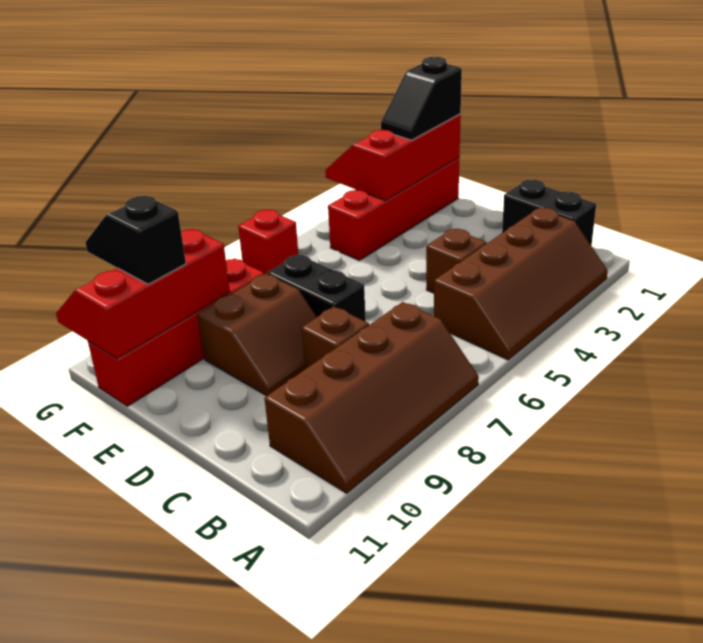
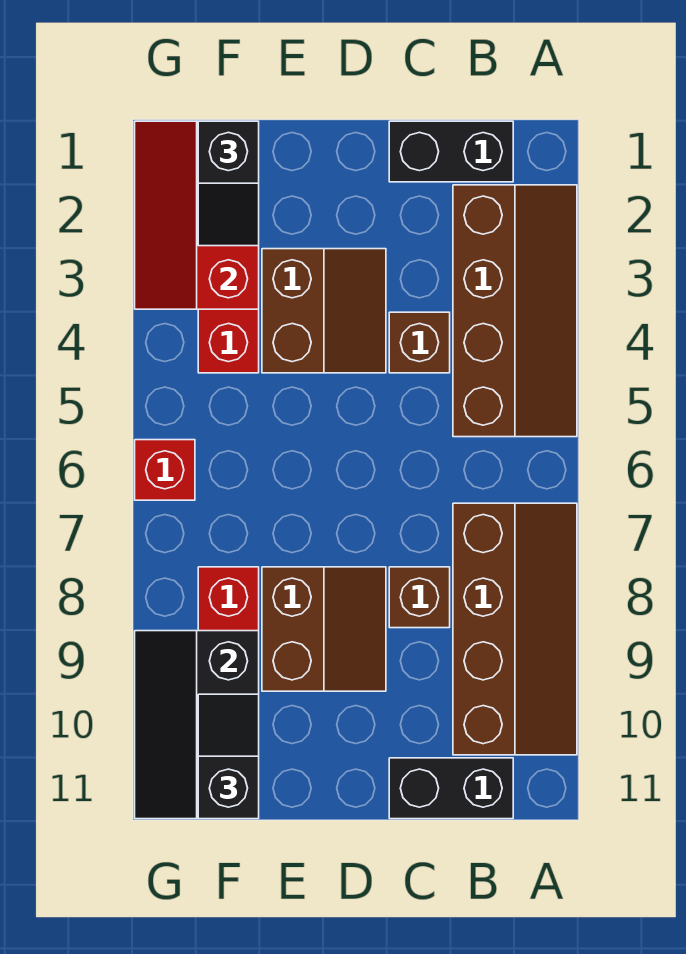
none -> brown 2x2 slope [262,249,386,373]
black 1x2 brick [267,255,366,321] -> black 1x2 brick moved to [389,758,513,819]
red 2x3 slope [56,229,230,359] -> black 2x3 slope [135,631,259,819]
black 1x2 slope [85,196,186,284] -> black 1x2 slope turned to [198,694,259,819]

